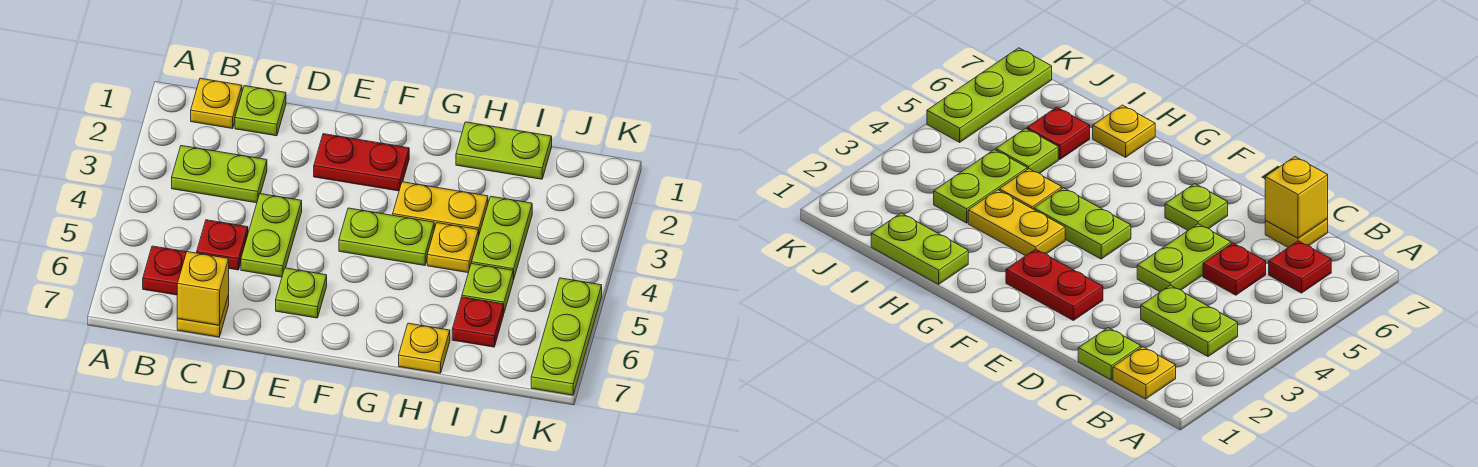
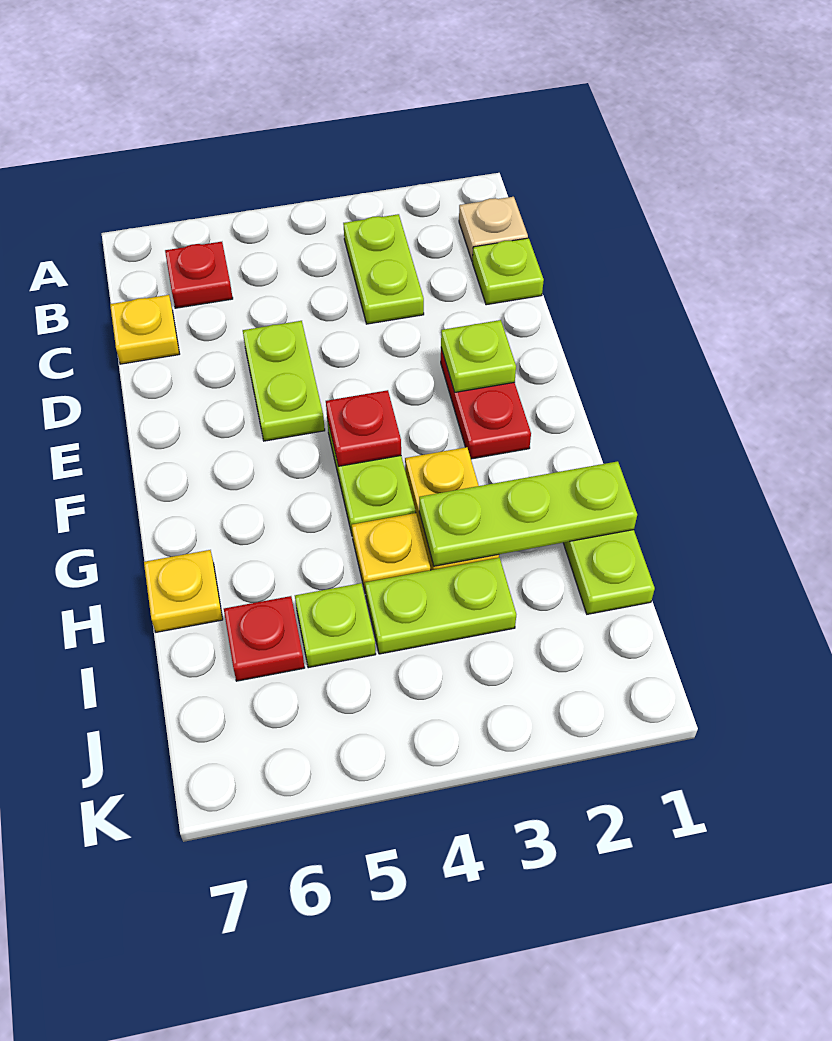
yellow 1x1 plate [191,78,242,129] -> tan 1x1 plate [459,197,528,261]
red 1x1 plate [197,220,248,270] -> red 1x1 plate moved to [326,390,401,466]
yellow 1x1 brick [177,252,229,325] -> none
lime 1x2 plate [241,194,302,277] -> lime 1x2 plate turned to [243,321,325,441]
lime 1x1 plate [276,268,327,318] -> lime 1x1 plate moved to [441,320,516,392]
lime 1x3 plate [531,278,602,395] -> lime 1x3 plate moved to [419,461,637,566]

